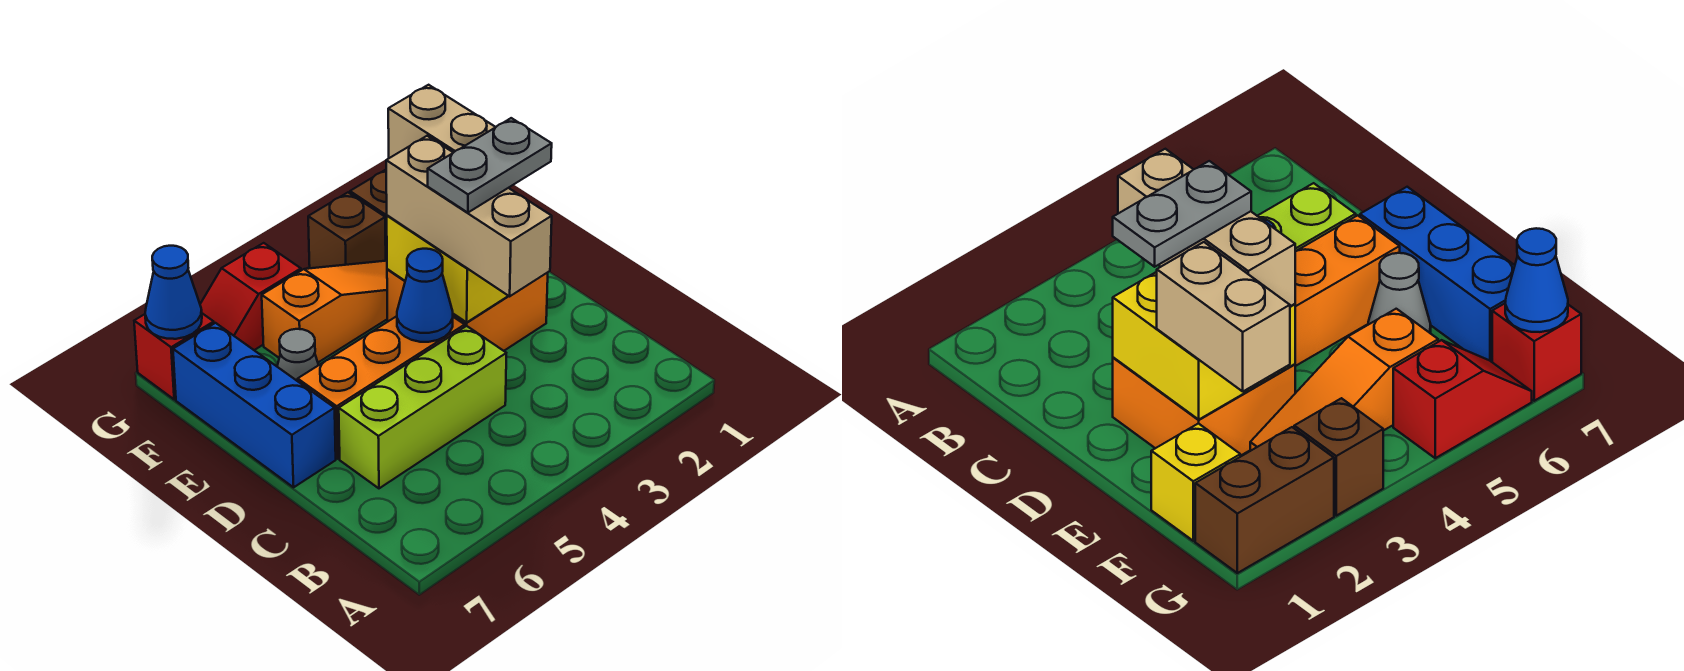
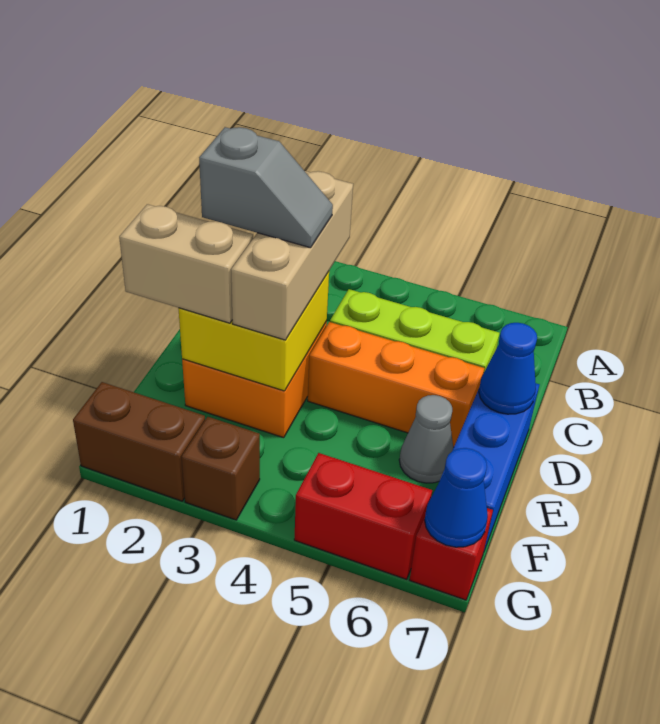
grey 1x2 plate [428,118,552,213] -> grey 1x2 slope [199,127,333,248]
blue 1x1 cone [397,249,453,342] -> blue 1x1 cone moved to [479,323,537,414]
tan 1x2 brick [388,85,495,158] -> tan 1x2 brick turned to [119,204,253,323]
yellow 1x1 brick [1151,423,1240,541] -> none
orange 1x3 slope [262,261,387,362] -> none
red 1x2 slope [200,243,301,350] -> red 1x2 brick [294,453,432,579]

